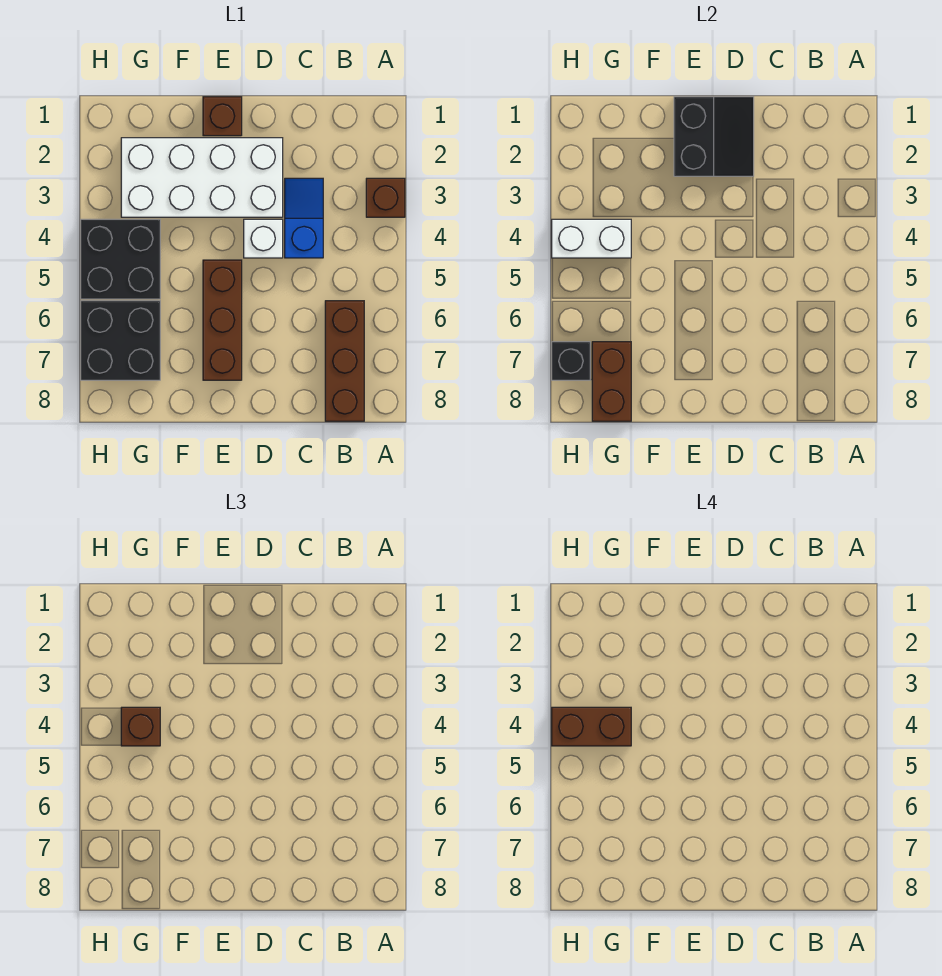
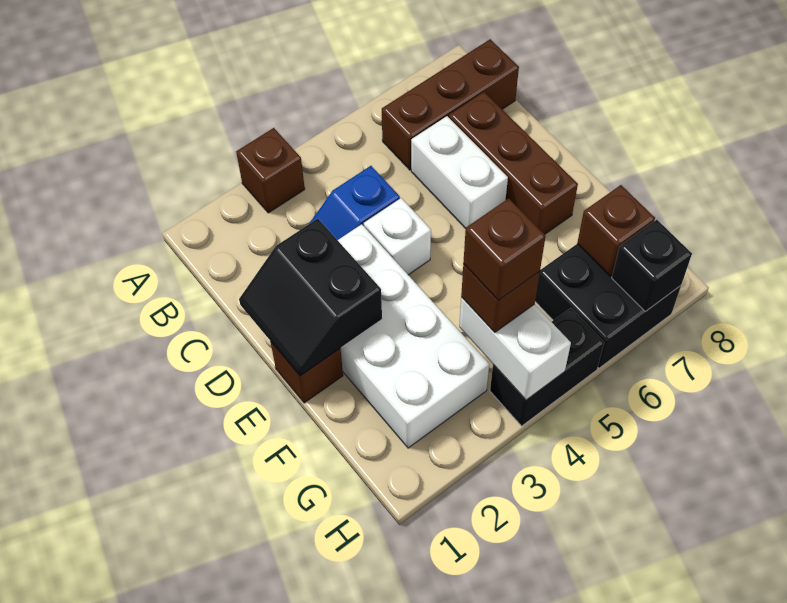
none -> white 1x2 brick [411,116,508,229]
black 2x2 slope [674,97,754,176] -> black 2x2 slope turned to [239,219,382,376]
brown 1x3 brick [203,260,242,380] -> brown 1x3 brick turned to [449,92,578,234]
black 2x2 brick [81,219,160,299] -> black 1x2 brick [490,308,604,426]
brown 1x2 brick [552,707,631,746] -> brown 1x1 brick [463,198,546,300]
brown 1x2 brick [592,342,631,421] -> brown 1x1 brick [577,185,655,276]

